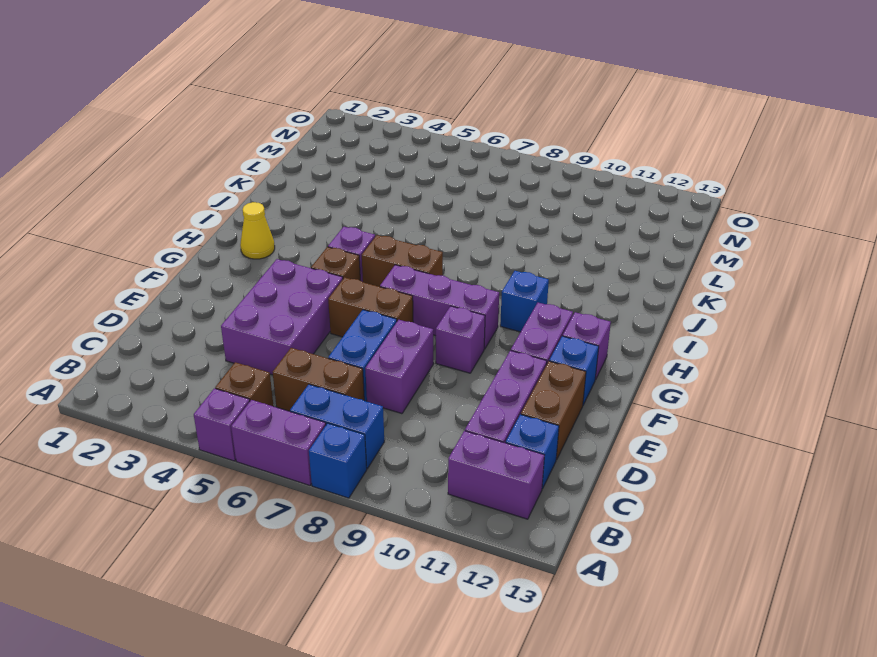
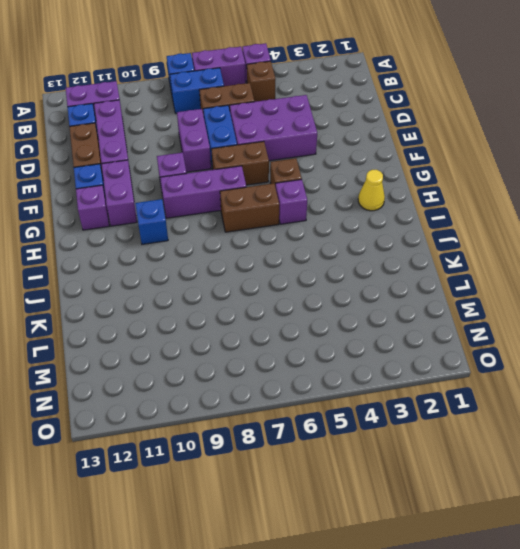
purple 2x3 brick [221,259,343,375] -> purple 2x3 brick turned to [230,95,317,161]

